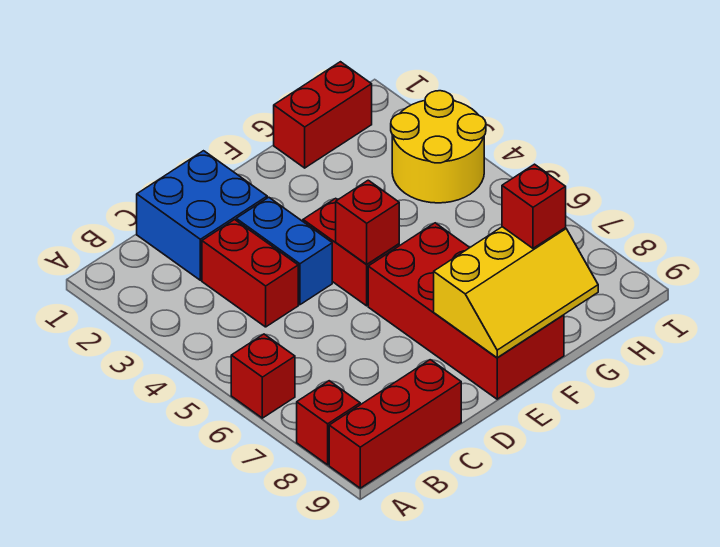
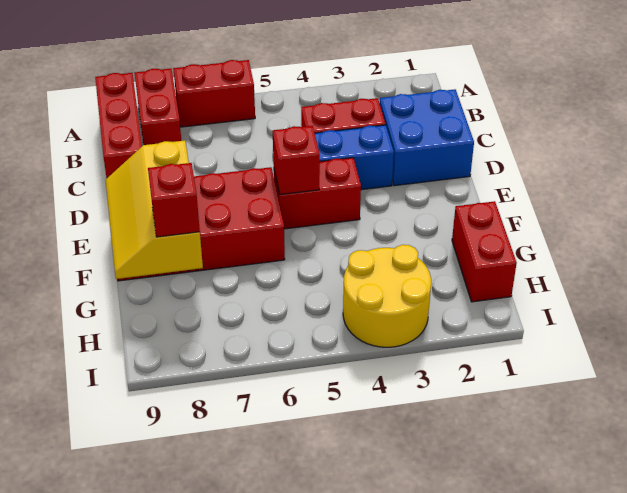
red 1x1 brick [231,334,295,418] -> red 1x2 brick [173,60,255,127]
red 1x1 brick [297,381,360,465] -> red 1x2 brick [135,69,181,145]

